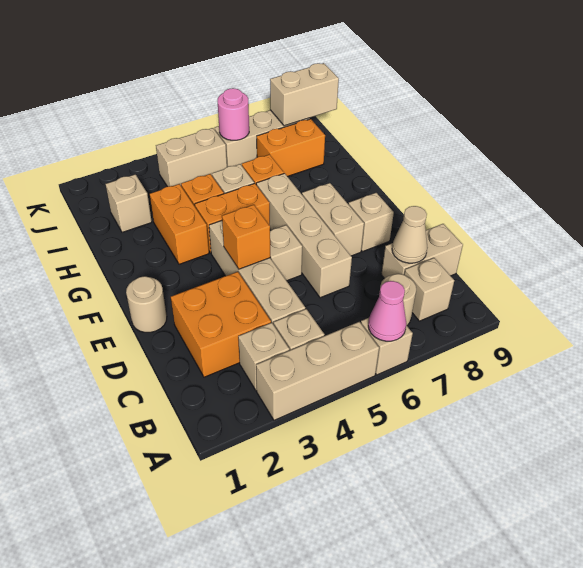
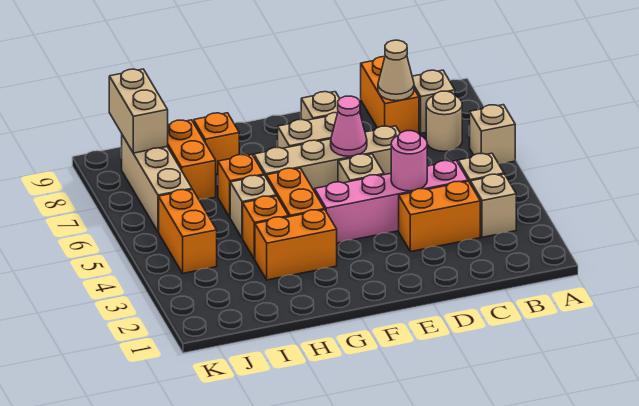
tan 1x3 brick [256,322,379,420] -> none
pink 1x1 cone [368,281,406,341] -> pink 1x1 cone moved to [331,96,367,156]
orange 2x2 brick [171,272,271,377] -> orange 1x2 brick [399,181,480,252]
tan 1x4 brick [209,221,305,325] -> pink 1x4 brick [314,161,468,243]
tan 1x2 brick [381,224,463,278] -> orange 1x2 brick [361,57,419,134]
tan 1x1 round brick [126,276,167,332] -> none
orange 1x1 brick [222,205,270,269] -> orange 1x1 brick moved to [194,113,239,174]
tan 1x1 brick [106,174,152,232] -> none
tan 1x2 brick [156,128,227,187] -> orange 1x2 brick [159,190,217,273]
pink 1x1 round brick [217,88,249,140] -> pink 1x1 round brick moved to [391,131,427,191]

